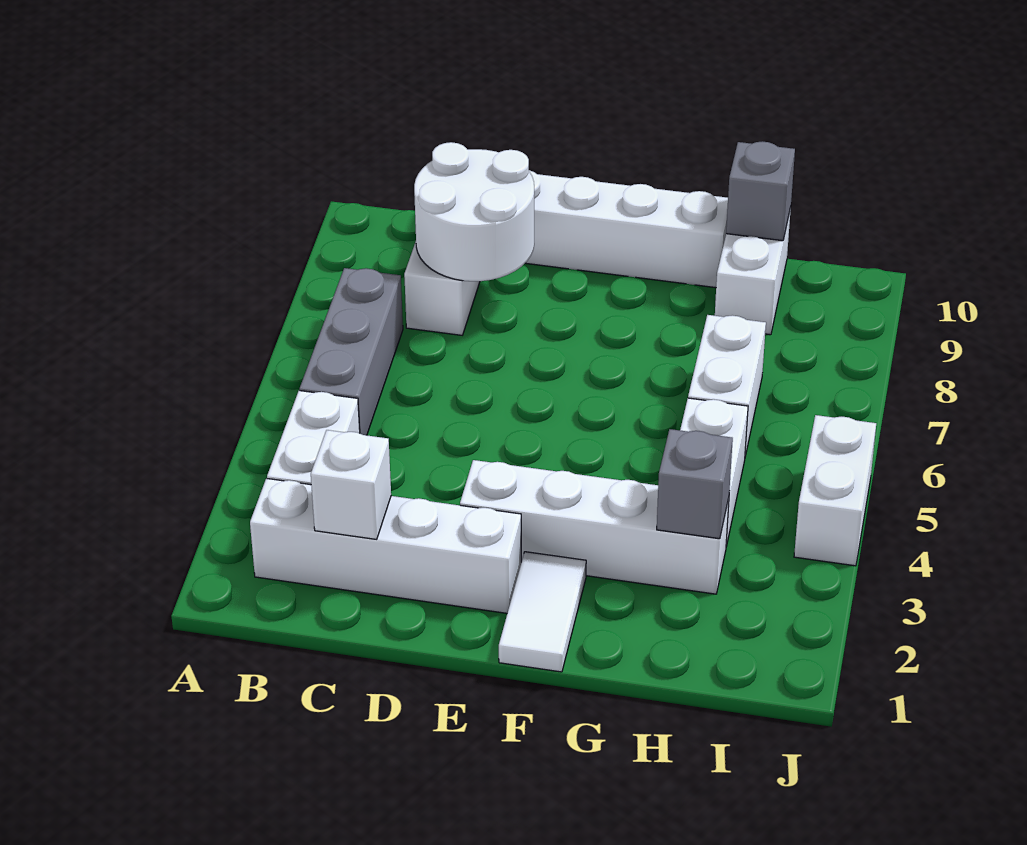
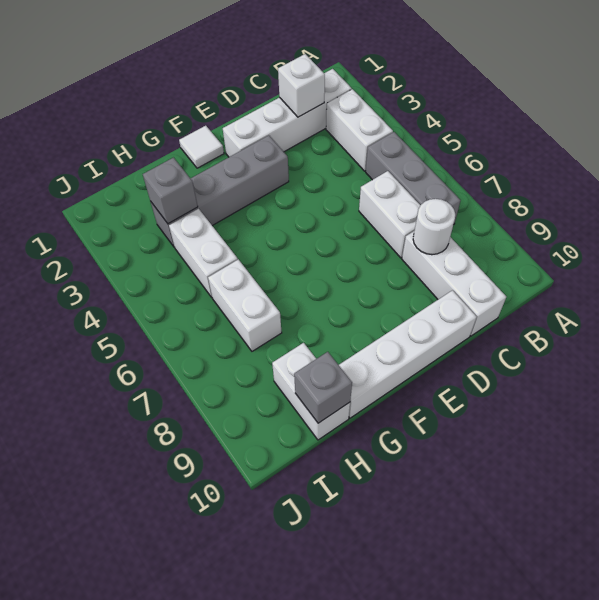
white 2x2 round brick [414,142,534,281] -> white 1x1 round brick [413,199,455,255]
white 1x4 brick [460,460,729,594] -> grey 1x4 brick [150,135,289,247]
white 1x2 tile [499,552,586,672] -> white 1x1 tile [179,126,224,168]
white 1x2 brick [794,415,876,566] -> white 1x2 brick moved to [359,171,421,258]

